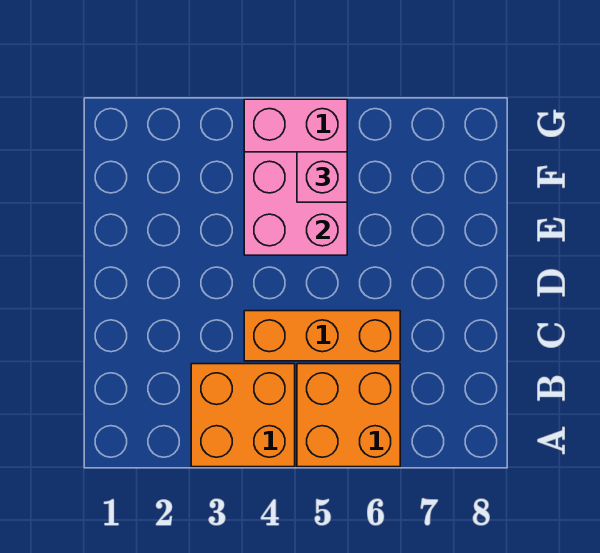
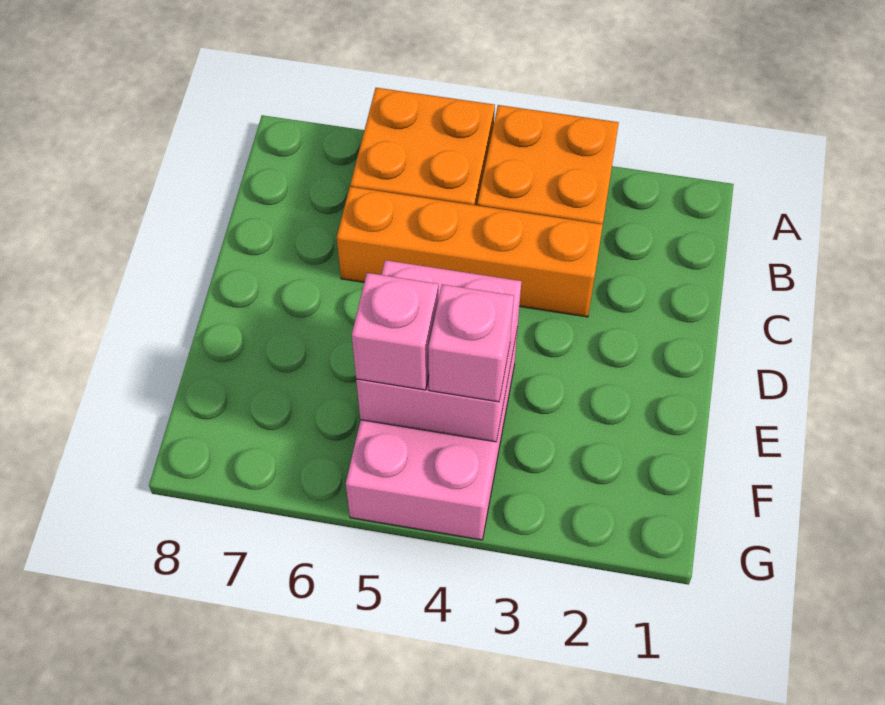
orange 1x3 brick [244,311,400,361] -> orange 1x4 brick [337,187,603,317]
none -> pink 1x1 brick [428,284,514,402]

